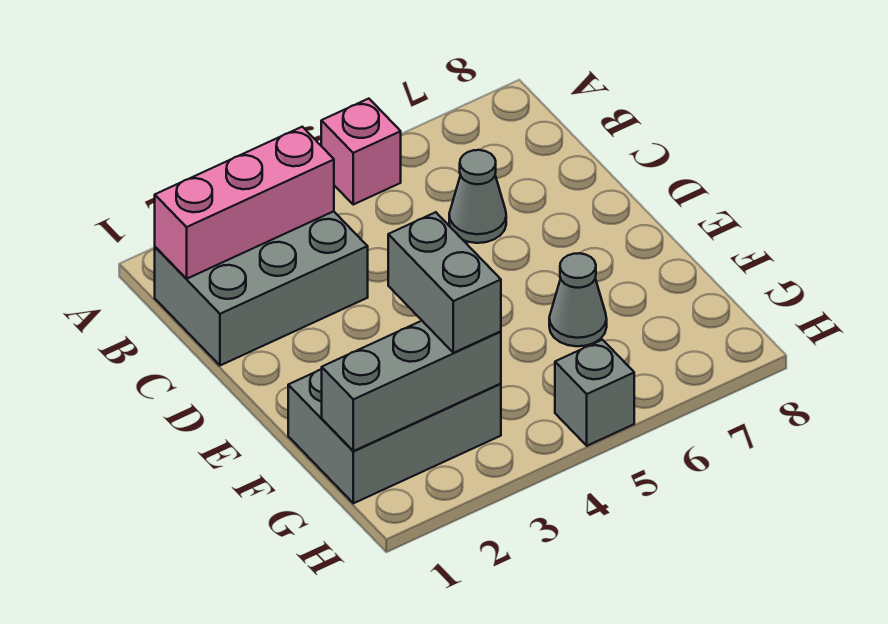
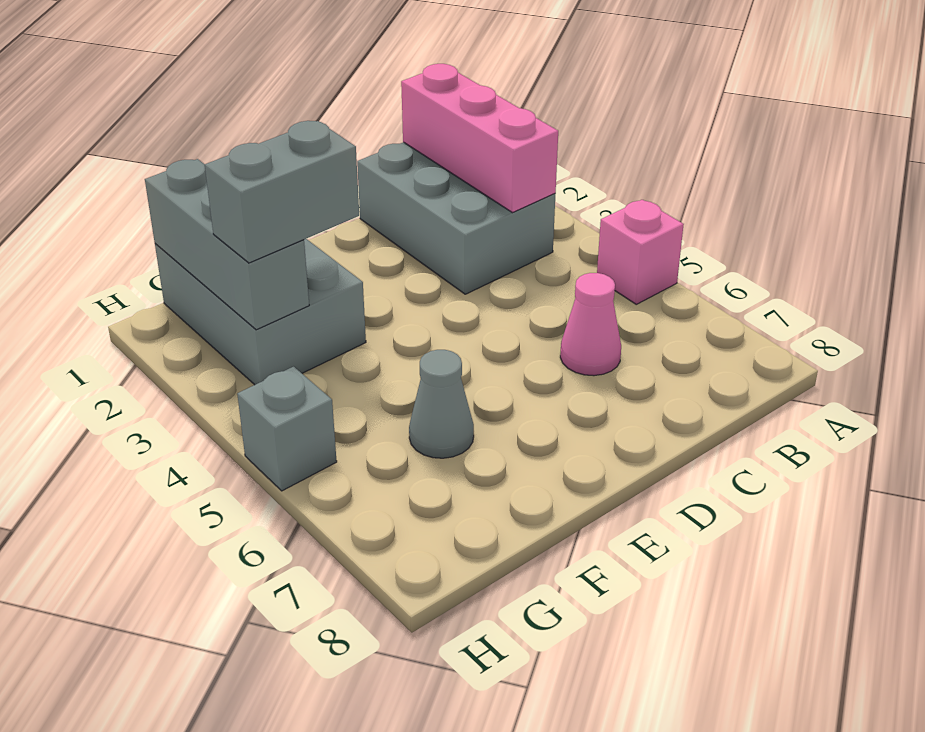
grey 1x1 cone [449,150,506,243] -> pink 1x1 cone [560,273,621,376]

